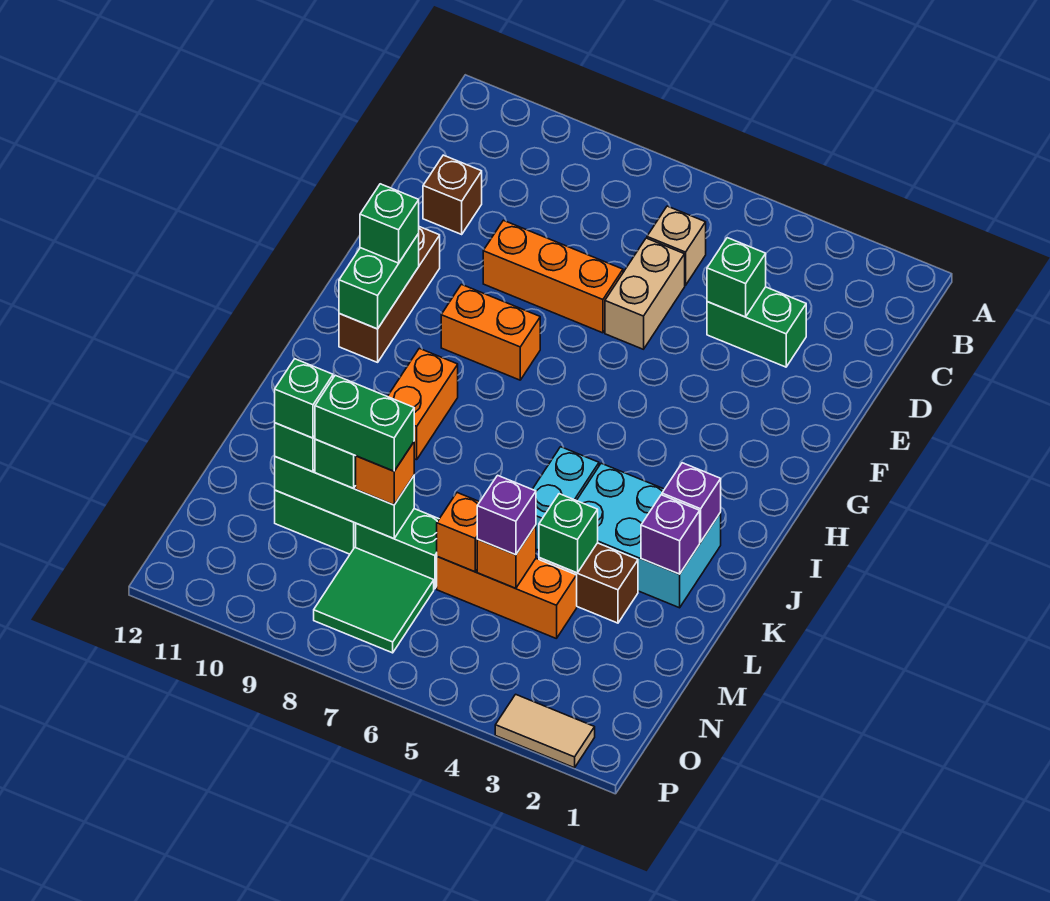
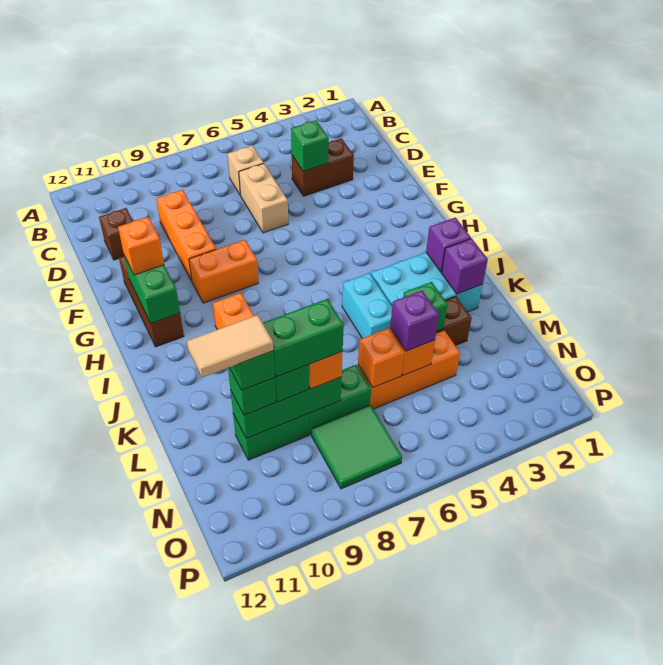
green 1x2 brick [707,287,806,367] -> brown 1x2 brick [292,138,354,196]
orange 1x3 brick [483,220,623,333] -> orange 1x3 brick turned to [156,190,216,281]
green 1x1 brick [360,184,419,263] -> orange 1x1 brick [118,217,164,275]
tan 1x2 tile [495,694,595,768] -> tan 1x2 tile moved to [187,315,274,378]

